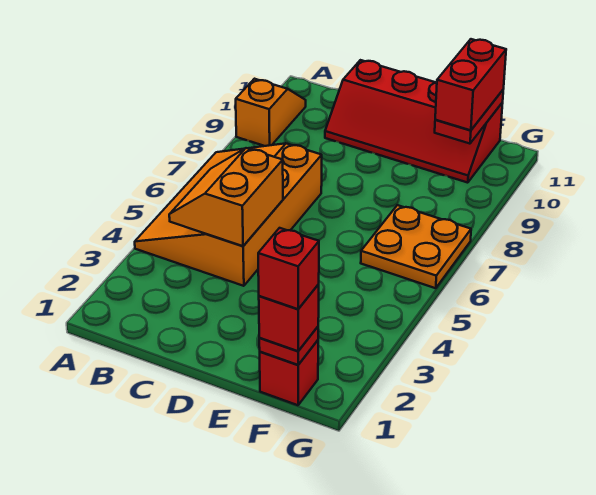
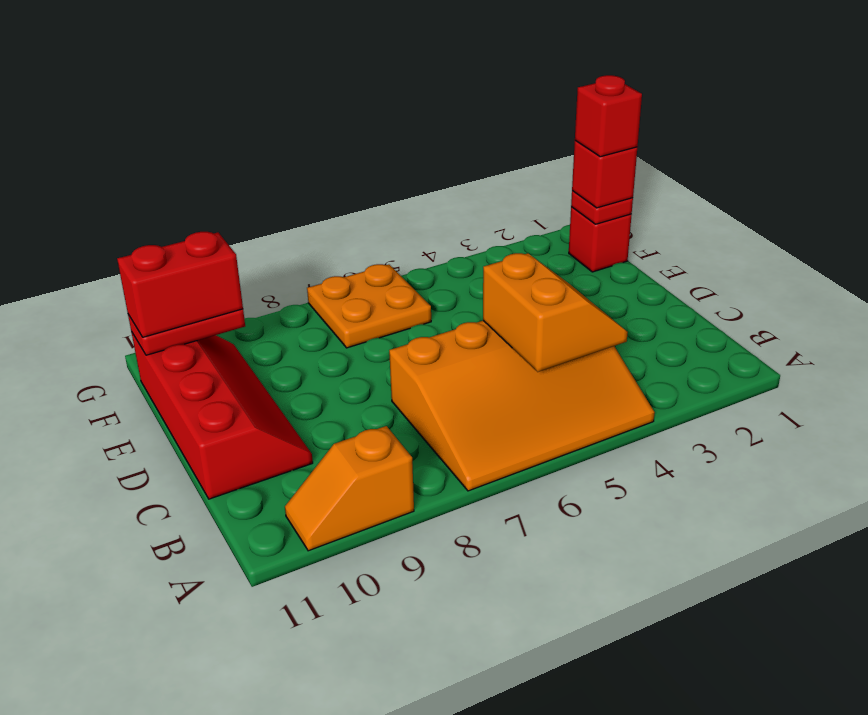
orange 2x2 slope [169,148,283,246] -> orange 2x2 slope turned to [483,253,628,372]

